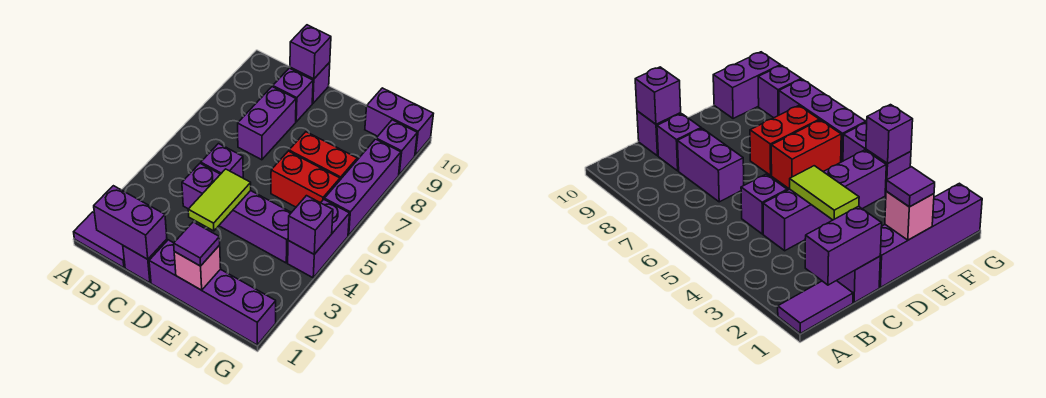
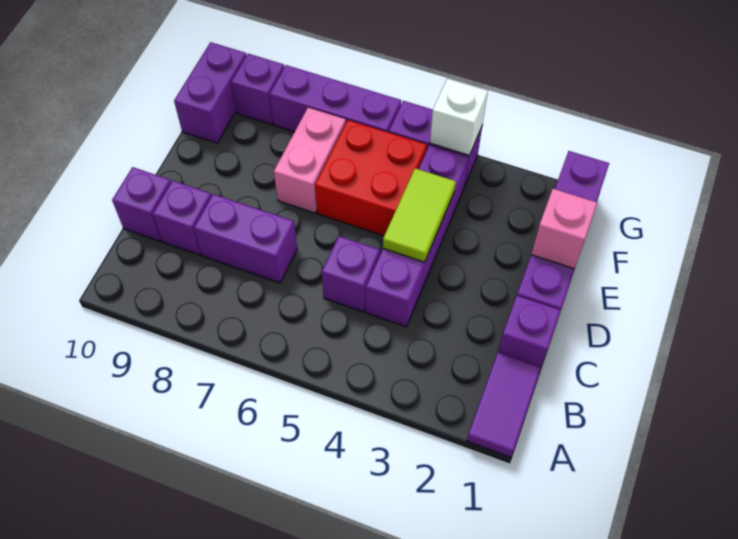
purple 1x2 brick [94,186,167,259] -> none
purple 1x1 brick [290,25,331,79] -> none
lime 1x2 tile [188,169,251,231] -> lime 1x2 tile turned to [383,168,456,262]
purple 1x1 tile [174,222,220,266] -> none
red 1x2 brick [271,151,340,207] -> red 2x2 brick [315,120,427,236]
red 1x2 brick [289,132,357,180] -> pink 1x2 brick [274,108,346,213]
purple 1x1 brick [288,196,333,254] -> white 1x1 brick [430,79,488,155]

